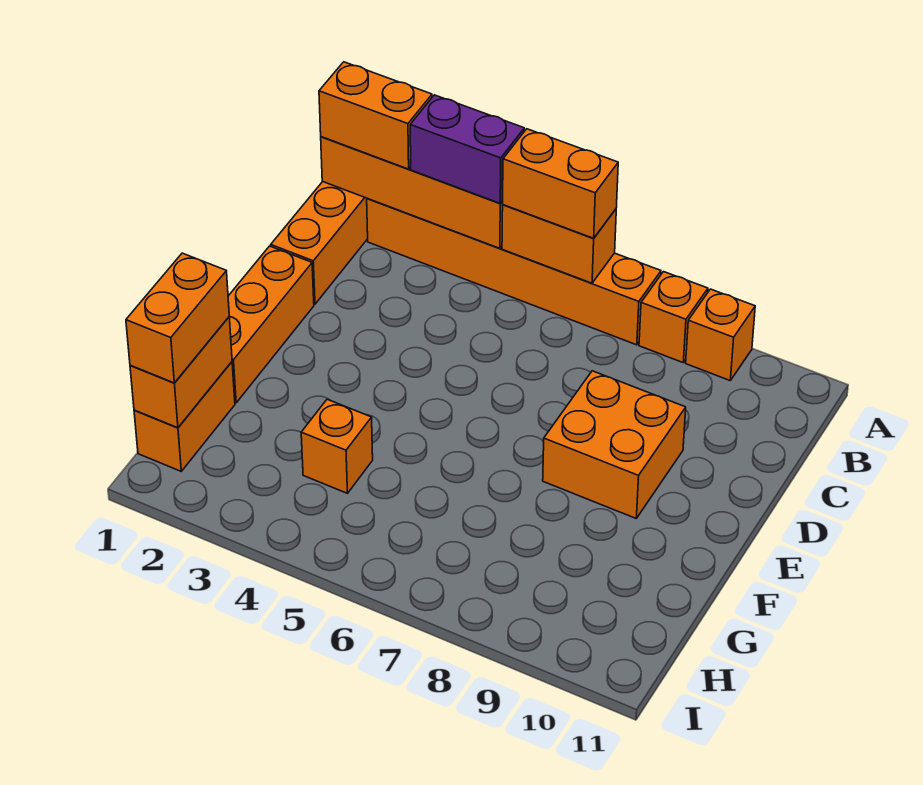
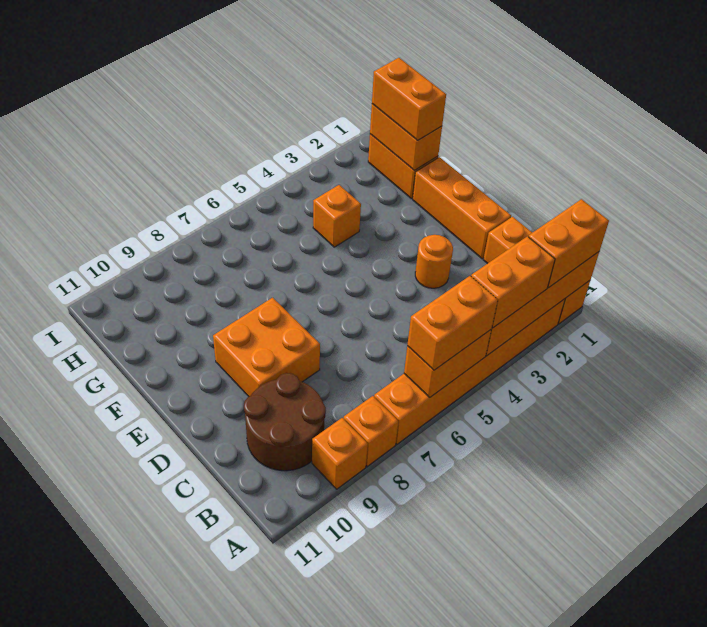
purple 1x2 brick [410,95,524,203] -> orange 1x2 brick [471,236,555,328]
none -> brown 2x2 round brick [244,373,326,471]
none -> orange 1x1 round brick [415,235,453,288]

